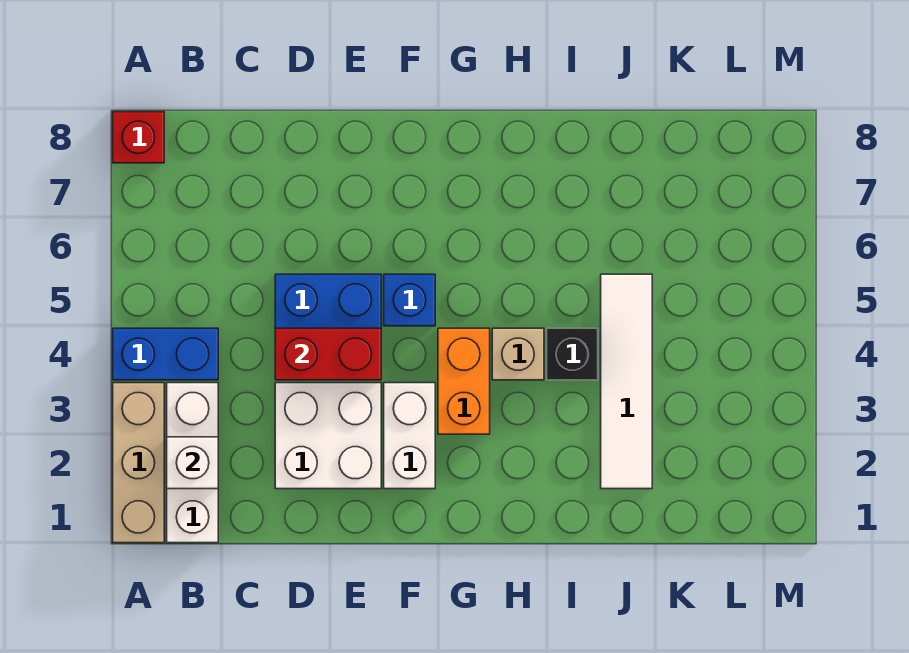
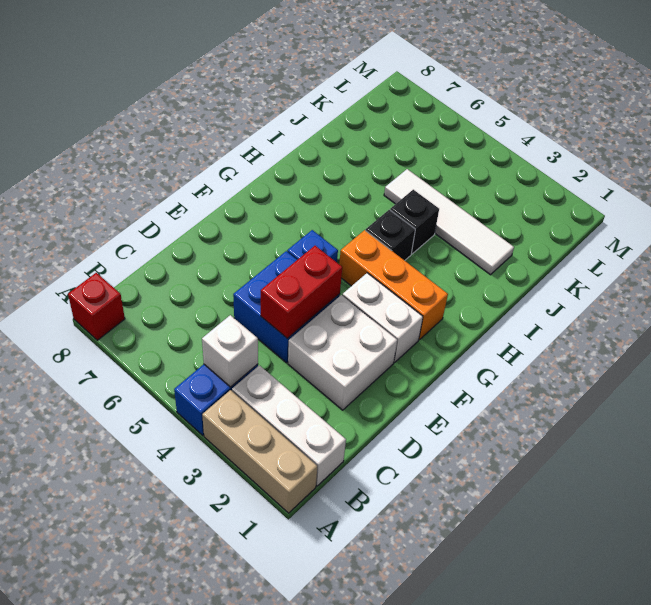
white 1x1 brick [167,437,218,489] -> white 1x1 brick moved to [202,315,258,387]
orange 1x2 brick [438,328,490,434] -> orange 1x3 brick [339,230,448,340]
tan 1x1 brick [492,328,544,380] -> black 1x1 brick [366,210,415,260]

